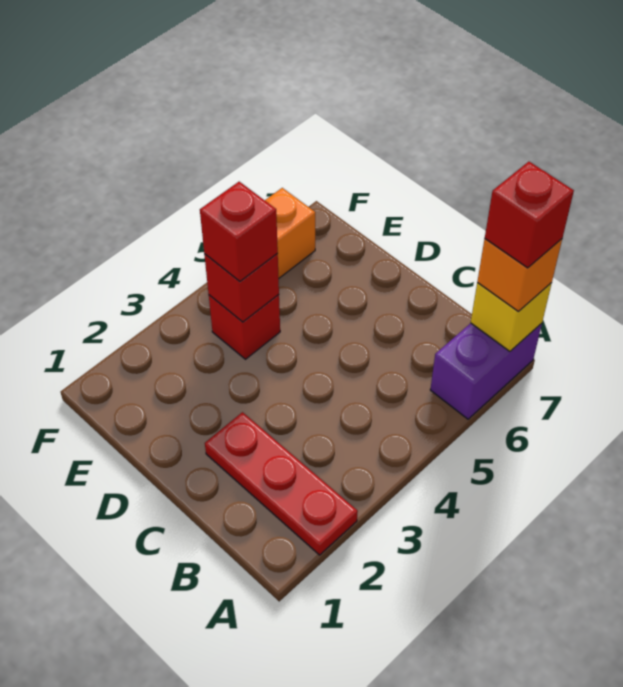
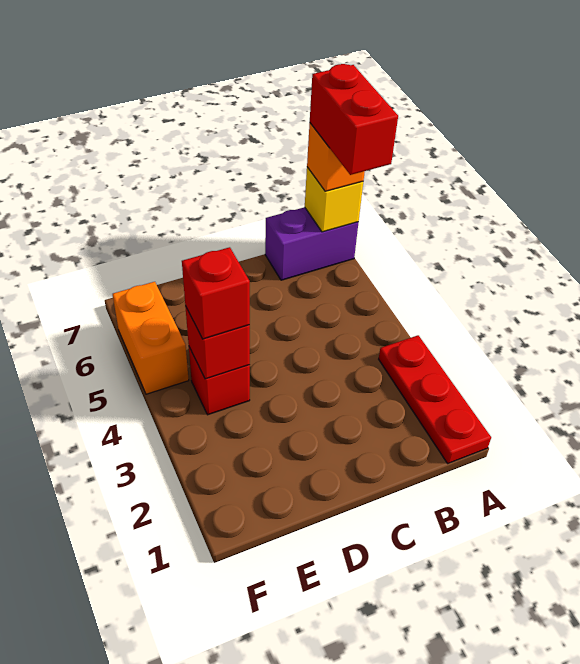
red 1x3 plate [205,412,358,555] -> red 1x3 plate turned to [379,335,491,463]
purple 1x2 brick [430,323,542,419] -> purple 1x2 brick turned to [265,207,359,280]
red 1x1 brick [485,162,574,268] -> red 1x2 brick [310,64,398,175]

